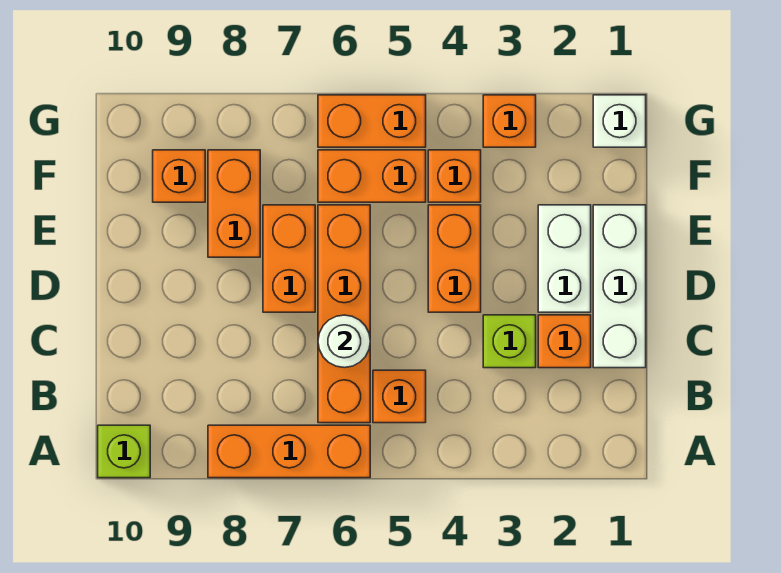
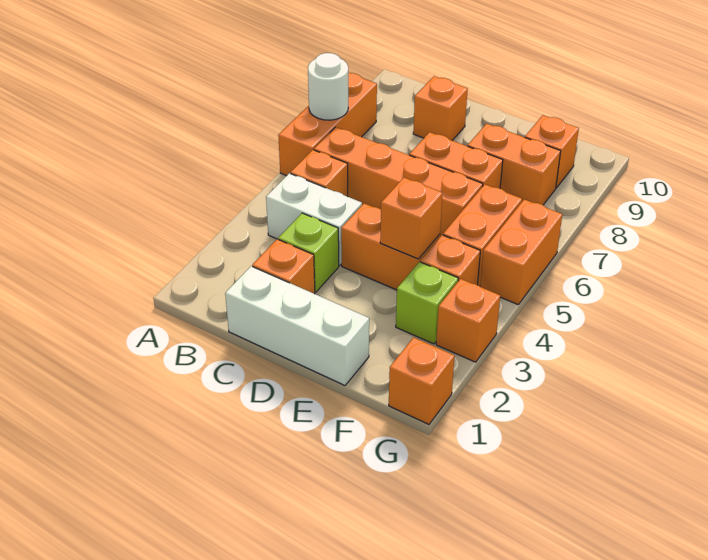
lime 1x1 brick [98,425,150,478] -> lime 1x1 brick moved to [396,262,458,344]
white 1x1 round brick [318,315,370,368] -> white 1x1 round brick moved to [308,53,348,120]
none -> orange 1x1 brick [413,76,468,140]
white 1x2 brick [538,205,591,312] -> white 1x2 brick moved to [266,173,362,266]
none -> orange 1x1 brick [380,178,442,259]
white 1x1 brick [593,95,646,147] -> orange 1x1 brick [389,337,455,424]

